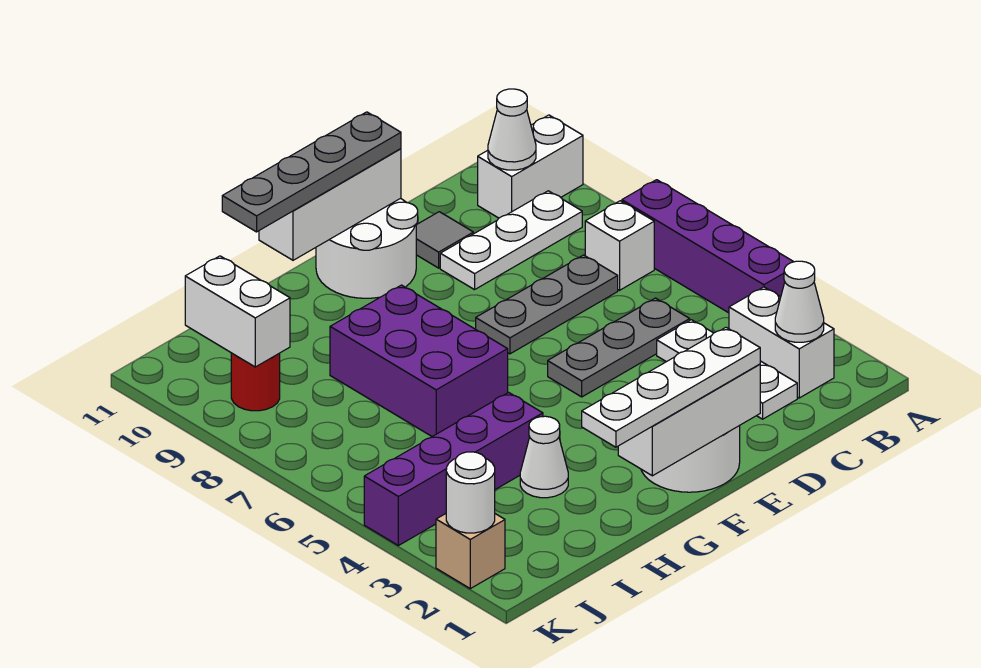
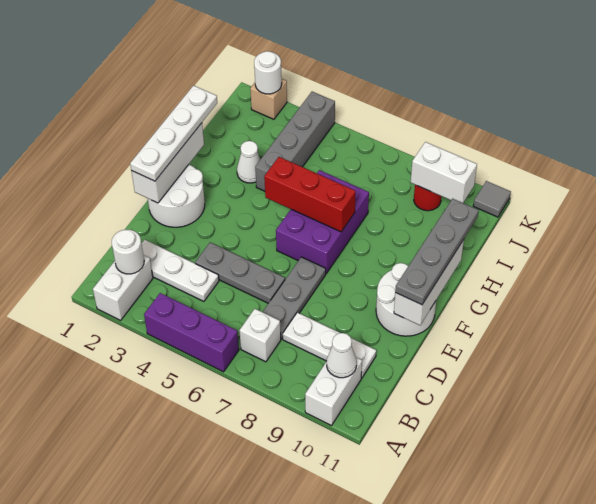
purple 1x4 brick [622,180,793,313] -> purple 1x3 brick [144,293,239,372]
white 1x2 brick [729,287,834,398] -> white 1x2 brick turned to [93,255,153,320]
white 1x1 cone [775,261,824,342] -> white 1x1 round brick [112,230,144,274]
white 1x3 plate [440,191,582,290] -> white 1x3 plate turned to [283,312,376,378]
grey 1x3 plate [548,298,690,397] -> grey 1x3 plate turned to [195,242,285,303]
grey 1x1 tile [416,212,473,268] -> grey 1x1 tile moved to [473,181,511,217]
none -> red 1x3 brick [264,157,356,232]
purple 2x3 brick [330,285,508,436] -> purple 2x3 brick turned to [276,170,369,273]
purple 1x4 brick [364,392,543,546] -> grey 1x4 brick [255,92,335,191]

